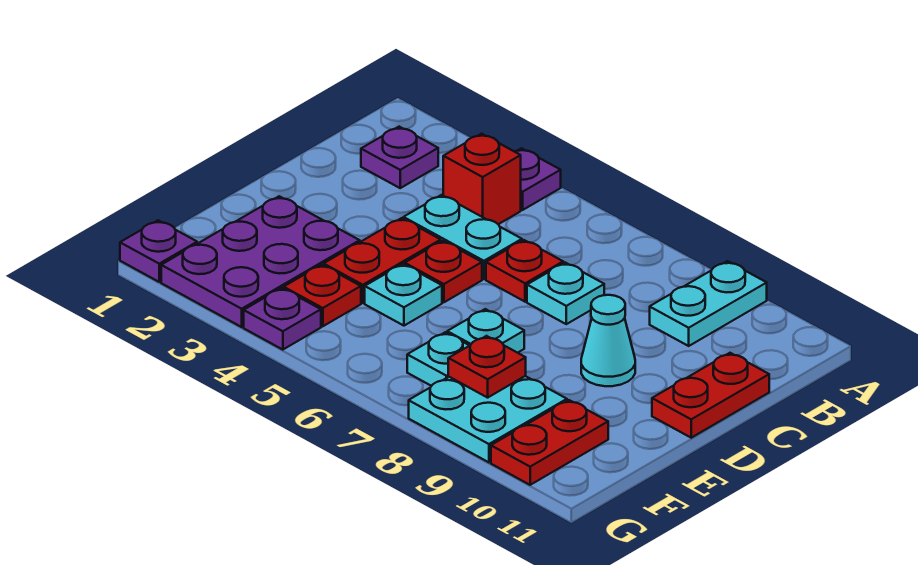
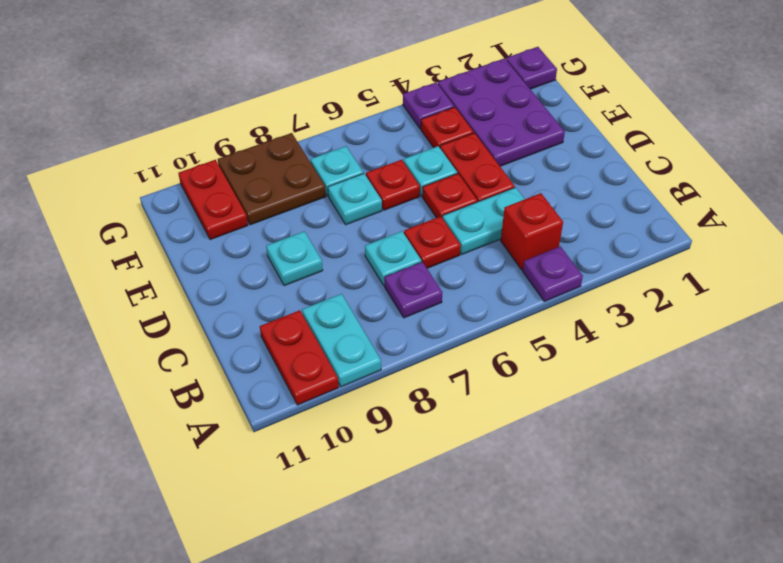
purple 1x1 plate [361,127,438,188] -> purple 1x1 plate moved to [384,262,442,318]
red 1x2 plate [652,353,769,438] -> red 1x2 plate moved to [260,310,339,405]
cyan 1x1 cone [581,295,635,386] -> cyan 1x1 plate [266,231,323,286]
cyan 2x2 plate [409,376,567,462] -> brown 2x2 plate [218,133,326,225]
red 1x1 plate [448,336,526,398] -> red 1x1 plate moved to [366,160,420,210]

